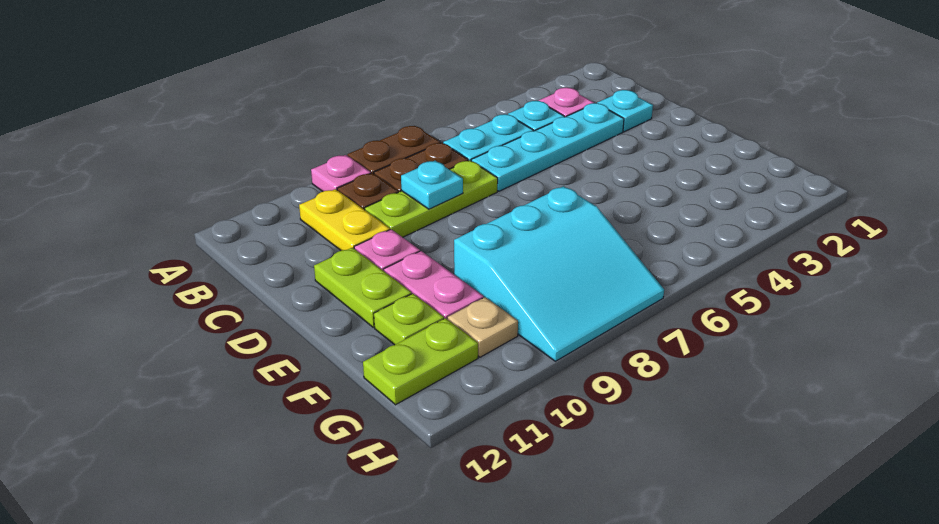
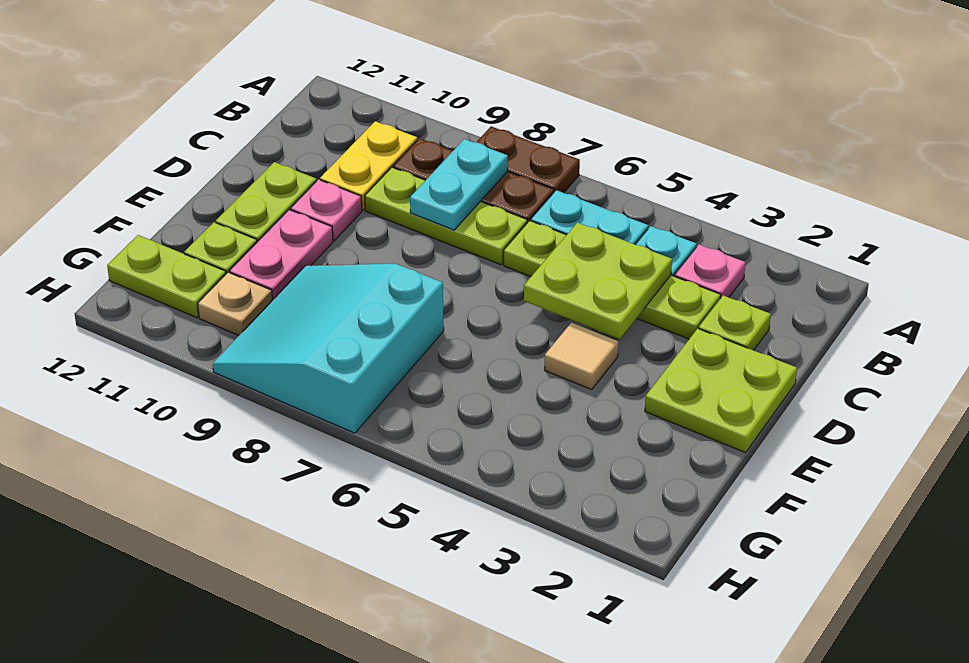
pink 1x1 plate [311,155,371,191] -> none
cyan 1x1 plate [598,90,653,132] -> lime 1x1 plate [699,295,771,350]
cyan 1x4 plate [471,103,624,191] -> lime 1x4 plate [504,221,721,339]
none -> lime 2x2 plate [524,223,672,339]
cyan 1x1 plate [401,161,463,209] -> cyan 1x2 plate [410,139,508,230]
none -> lime 2x2 plate [645,329,797,453]
none -> tan 1x1 tile [545,323,618,390]
cyan 3x3 slope [454,186,664,361] -> cyan 3x3 slope turned to [213,264,444,433]

